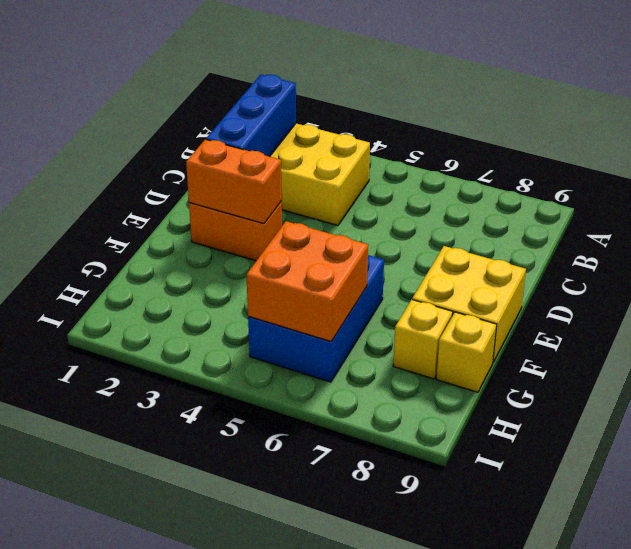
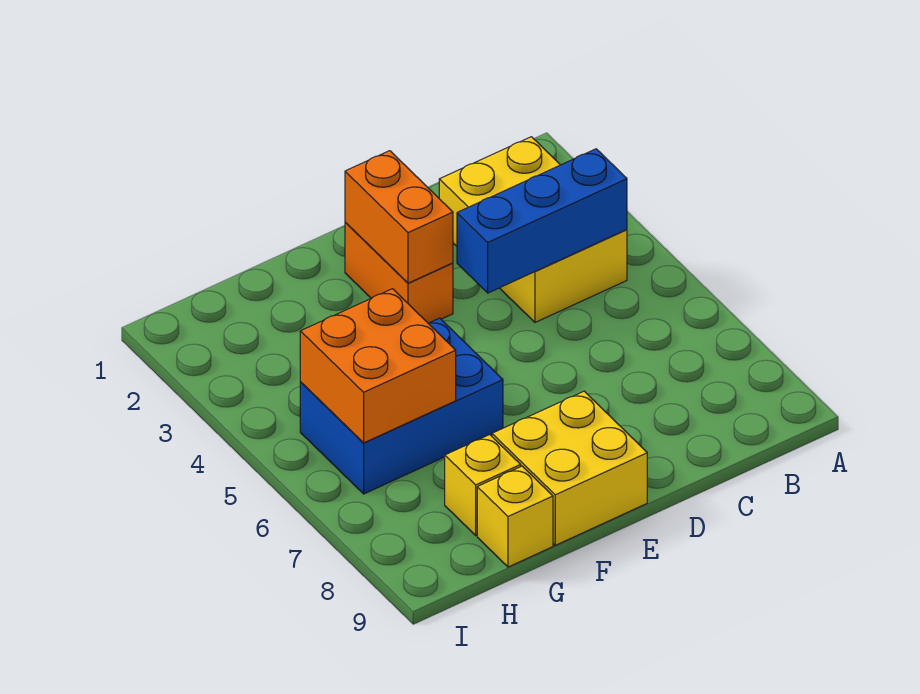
blue 1x3 brick [206,75,296,157] -> blue 1x3 brick moved to [457,149,627,293]

